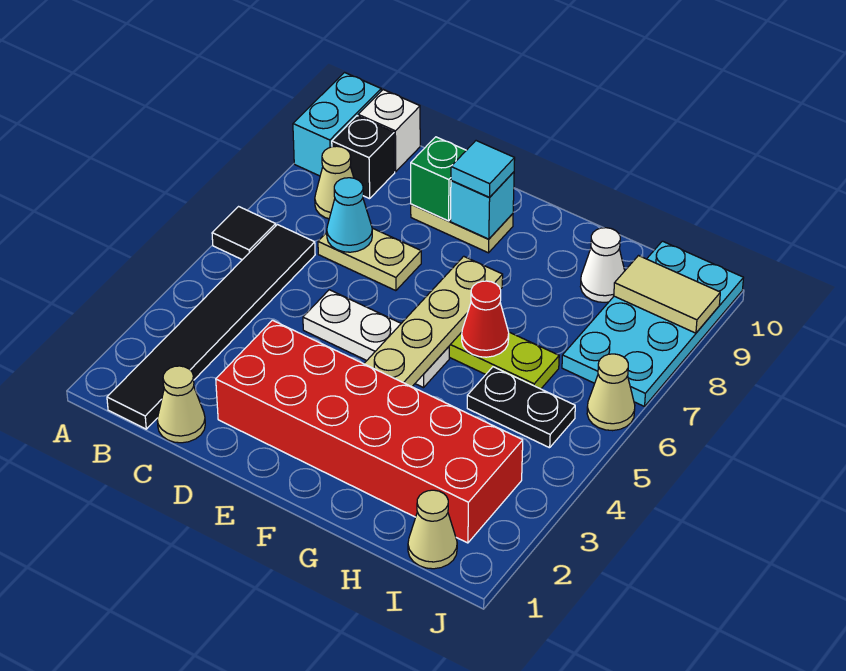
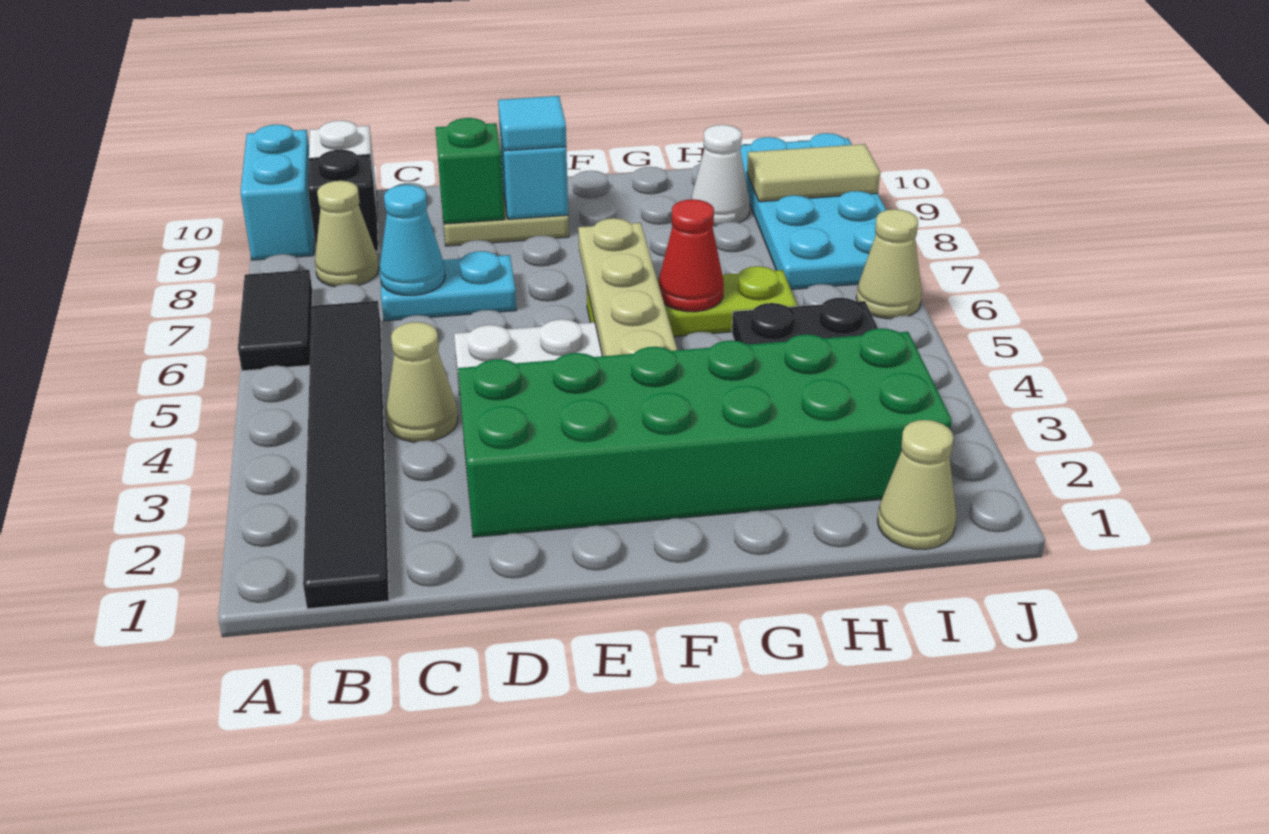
black 1x1 tile [212,207,276,260] -> black 1x2 tile [238,270,313,371]
tan 1x1 cone [157,366,205,443] -> tan 1x1 cone moved to [386,322,458,442]
tan 1x2 plate [318,228,421,291] -> cyan 1x2 plate [381,251,516,321]
red 2x6 brick [216,320,523,543] -> green 2x6 brick [458,328,952,537]

